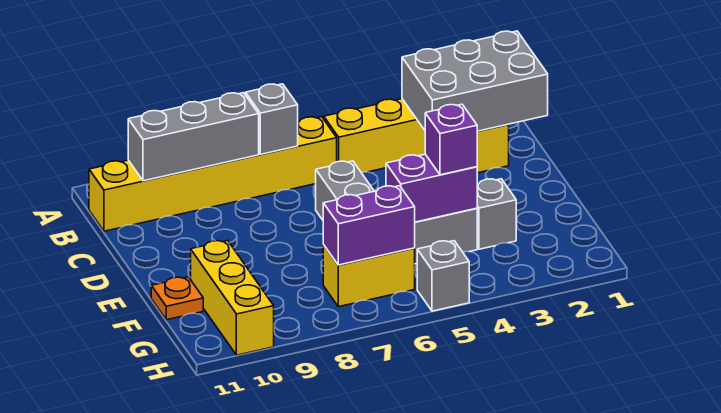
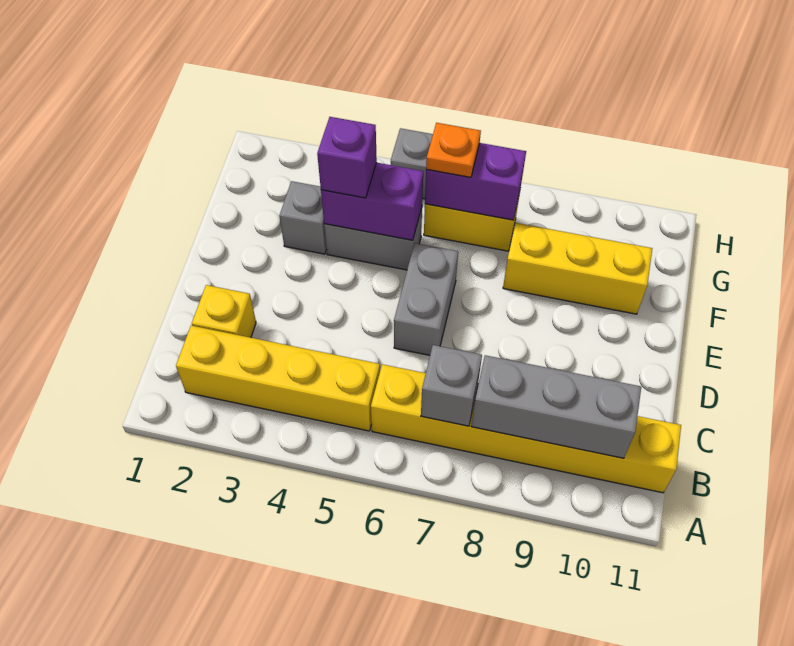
grey 2x3 brick [402,31,548,131] -> none
yellow 1x3 brick [191,240,274,355] -> yellow 1x3 brick turned to [503,223,652,314]
orange 1x1 plate [151,277,203,320] -> orange 1x1 plate moved to [426,123,481,177]

